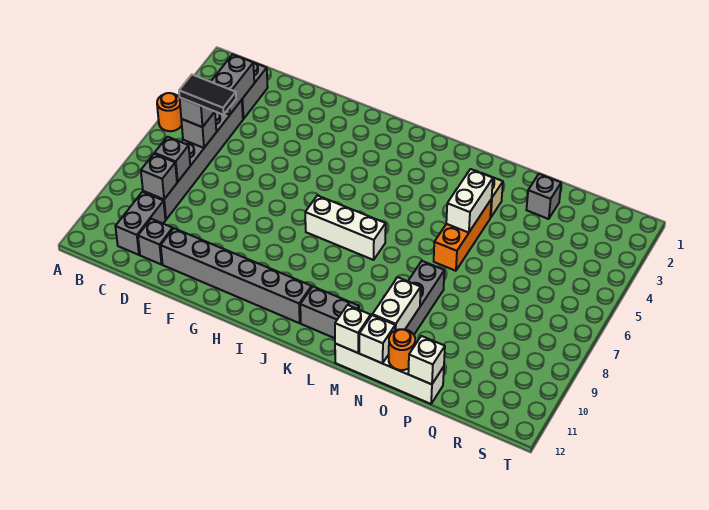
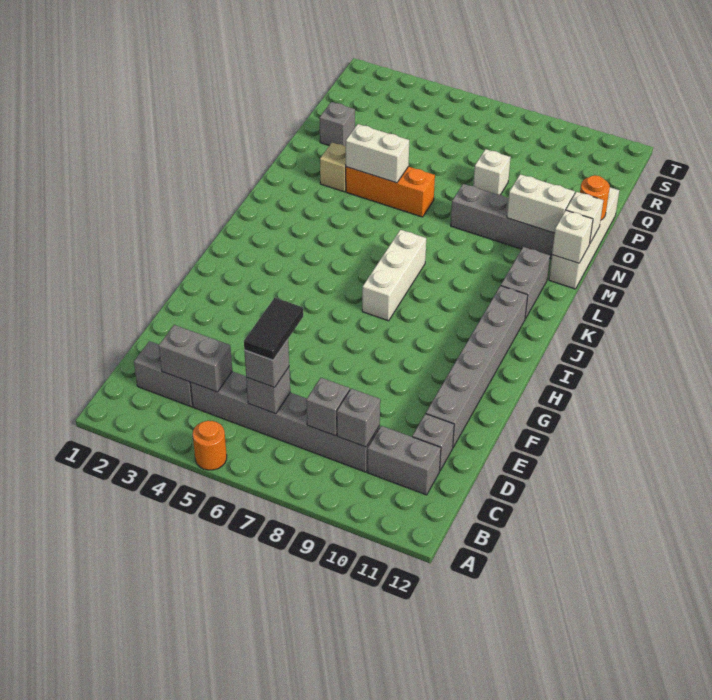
white 1x1 brick [408,336,445,384] -> white 1x1 brick moved to [473,149,511,195]

